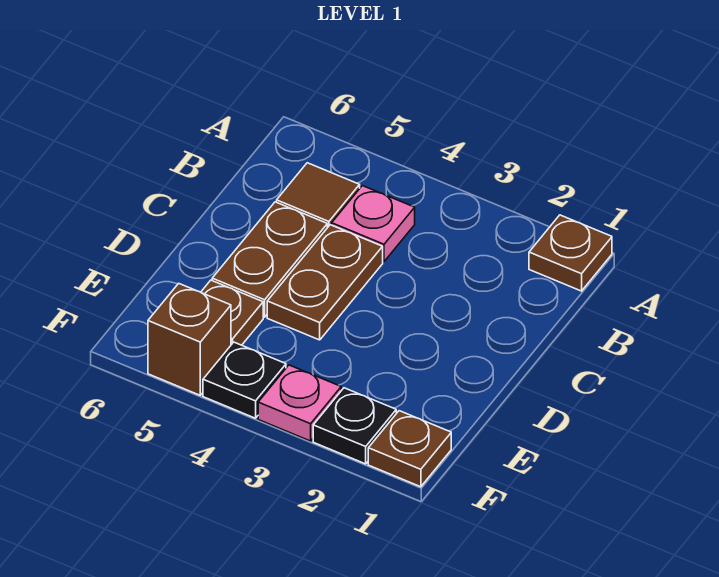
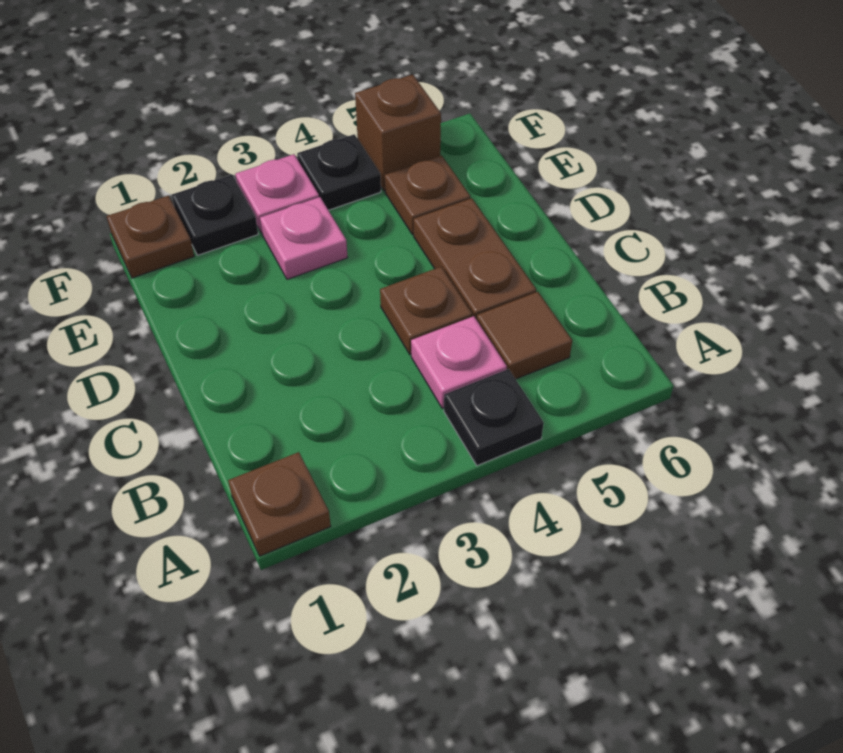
none -> black 1x1 plate [444,369,544,466]
brown 1x2 plate [267,225,383,340] -> brown 1x1 plate [380,267,472,355]
none -> pink 1x1 plate [260,197,348,279]

